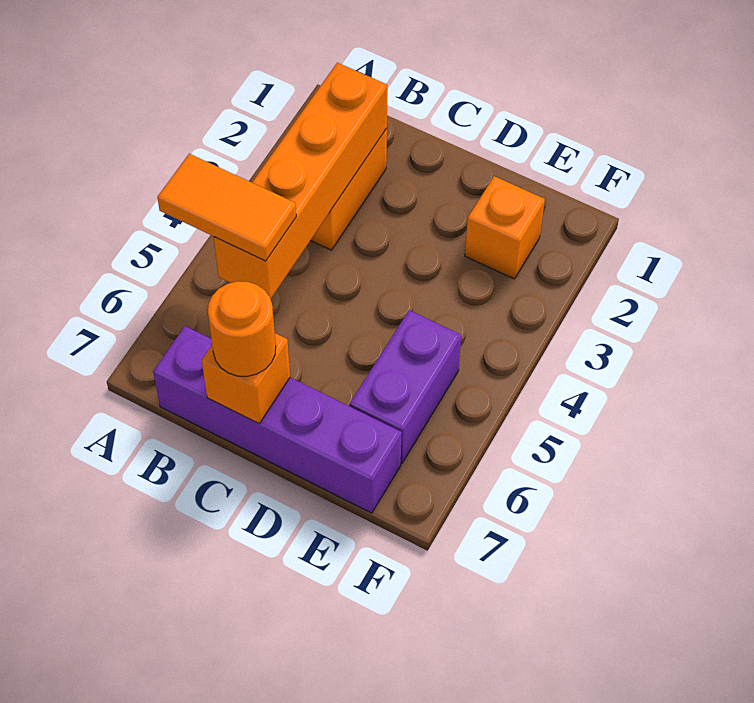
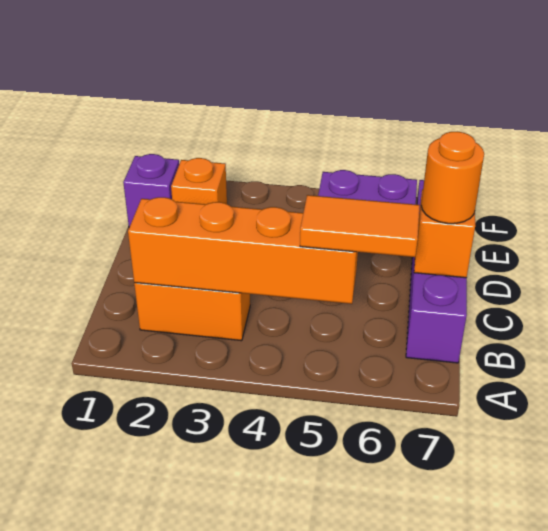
orange 1x2 tile [157,154,296,261] -> orange 1x2 tile turned to [300,195,420,257]
none -> purple 1x1 brick [123,154,179,227]

